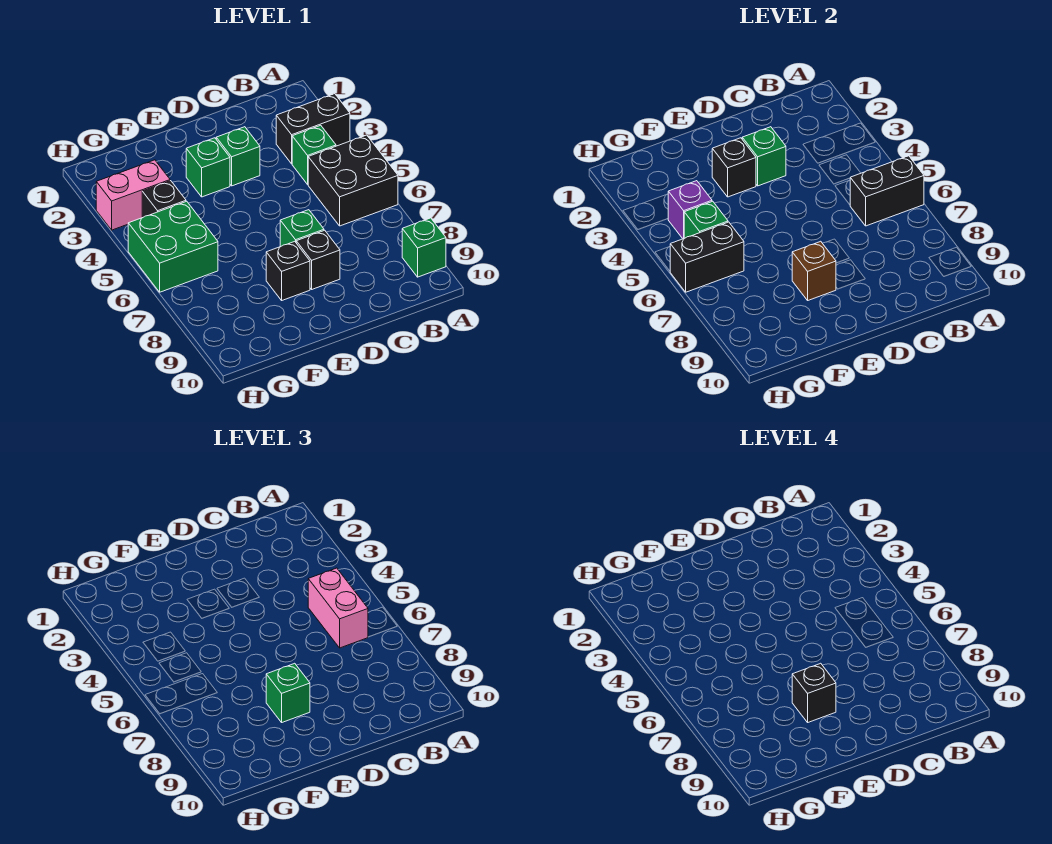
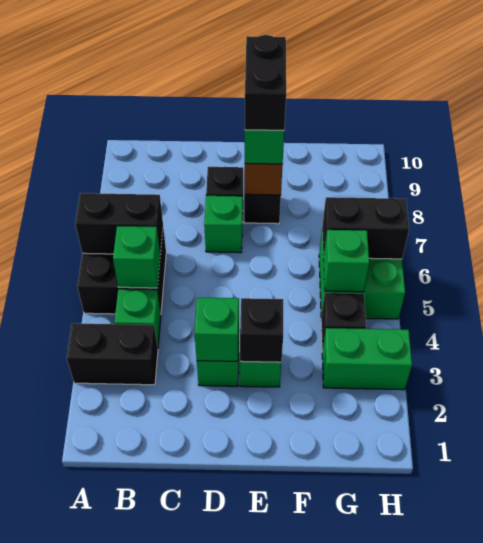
green 1x1 brick [402,218,446,277] -> green 1x1 brick moved to [113,226,160,288]
pink 1x2 brick [308,568,368,648] -> none
black 1x1 brick [792,663,836,722] -> black 1x2 brick [245,35,286,130]
pink 1x2 brick [96,160,170,230] -> green 1x2 brick [322,328,412,390]
purple 1x1 brick [668,181,712,239] -> none

